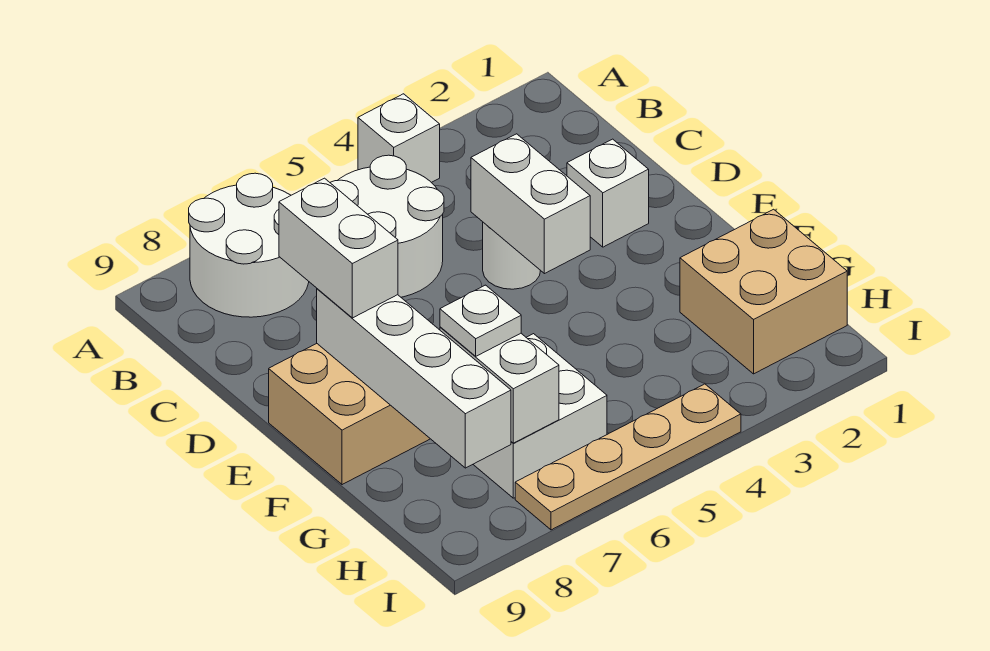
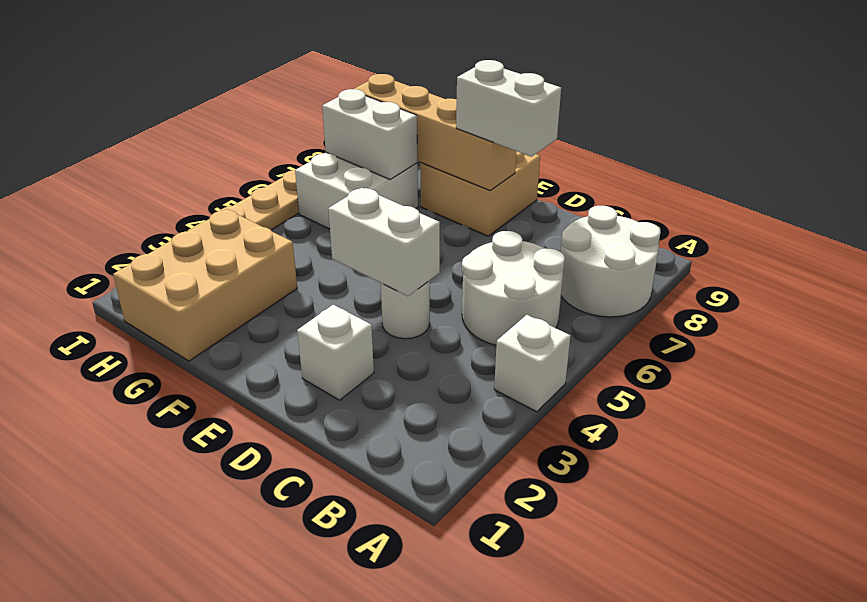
white 1x4 brick [317,289,511,468] -> tan 1x4 brick [354,74,517,191]
tan 2x2 brick [680,209,847,374] -> tan 2x3 brick [113,209,297,361]
white 1x1 plate [440,285,521,356] -> none

